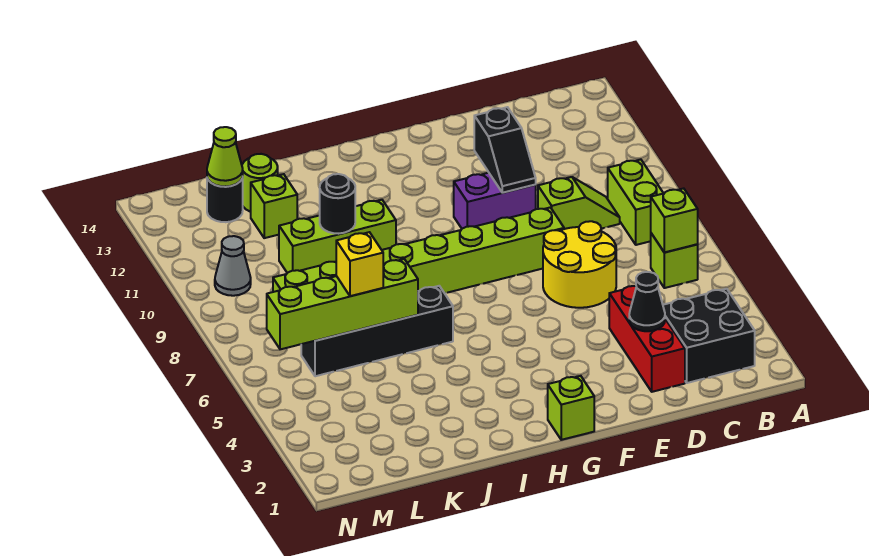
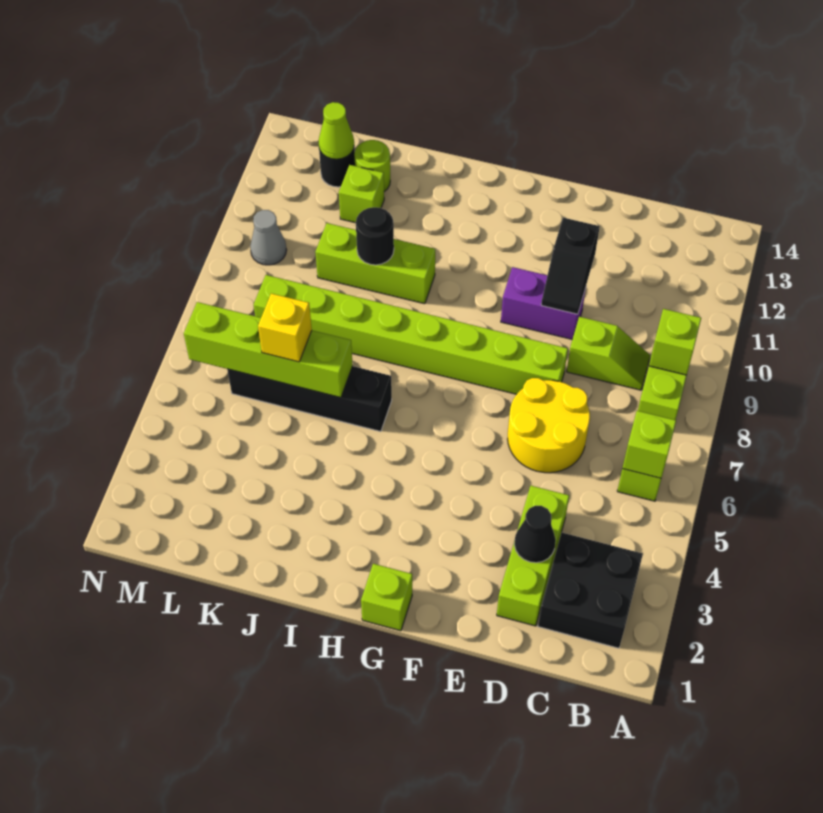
none -> lime 1x1 brick [649,309,701,375]
red 1x3 brick [609,286,685,392] -> lime 1x3 brick [497,486,569,626]

